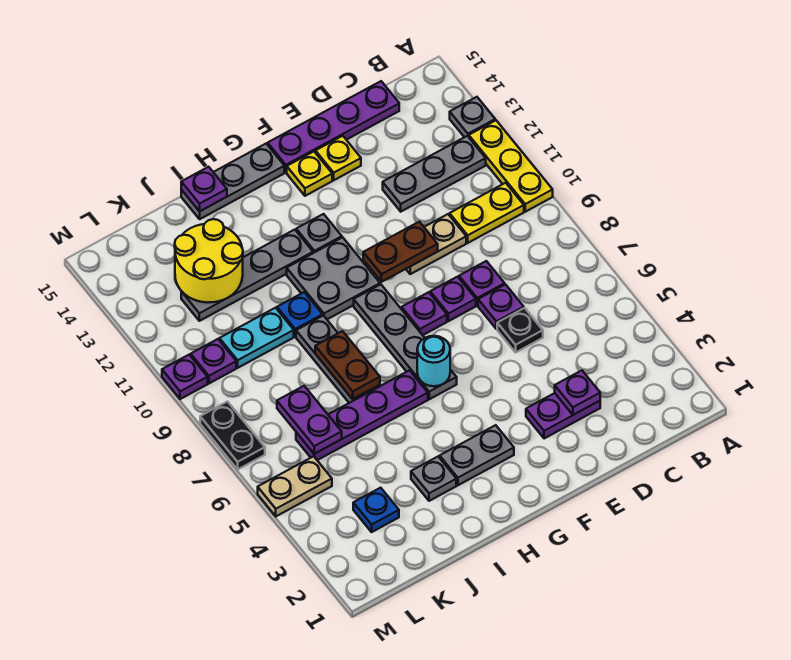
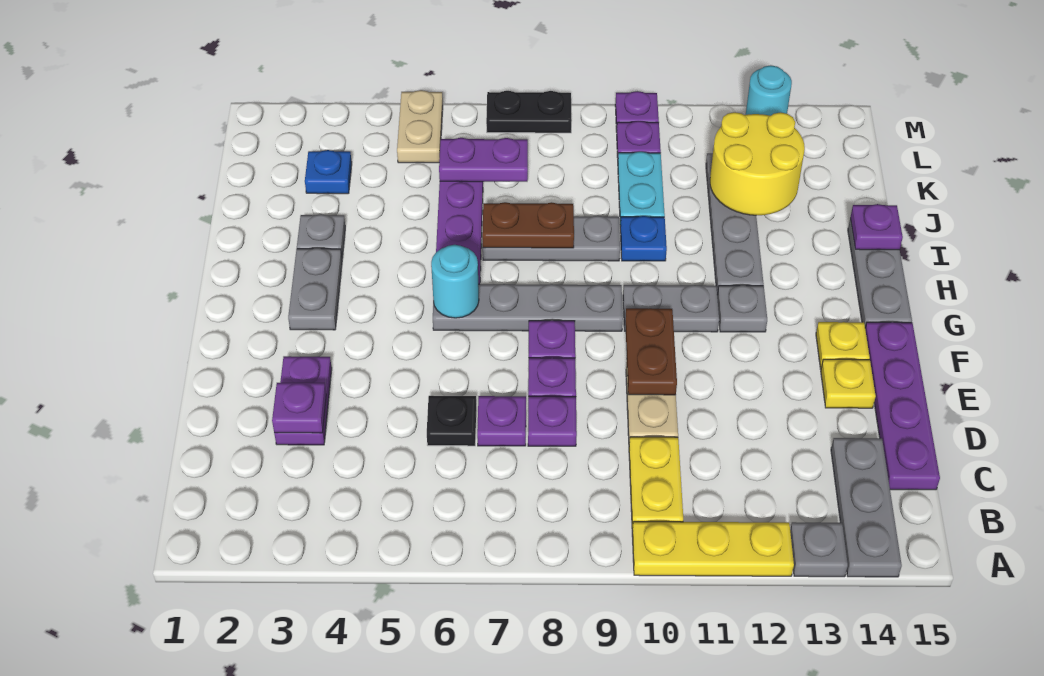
grey 1x3 plate [383,136,486,212] -> grey 1x3 plate moved to [831,438,902,577]
grey 2x2 plate [287,237,380,319] -> grey 1x2 plate [623,285,719,332]
none -> cyan 1x1 round brick [746,65,792,116]

